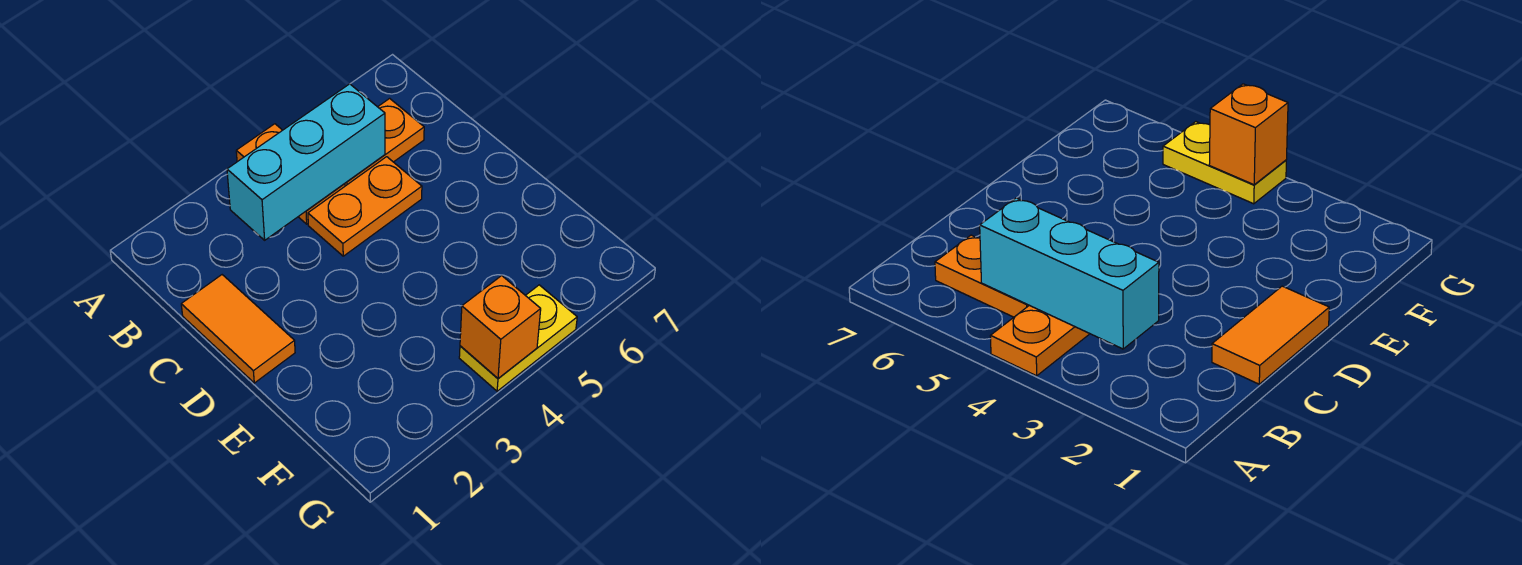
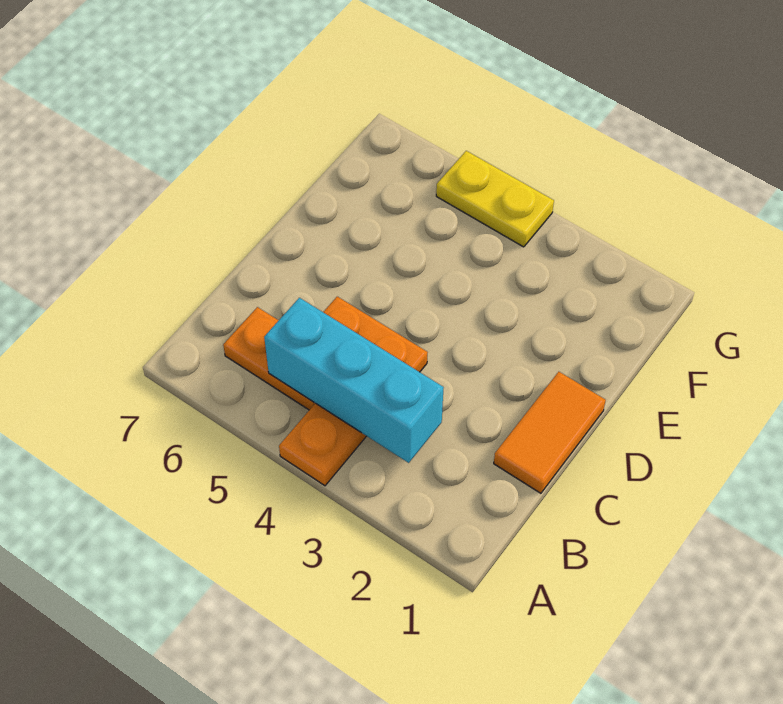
orange 1x1 brick [460,276,541,378] -> none

